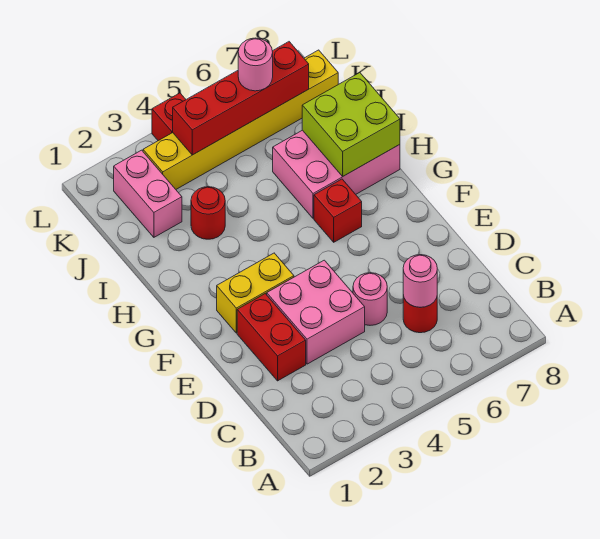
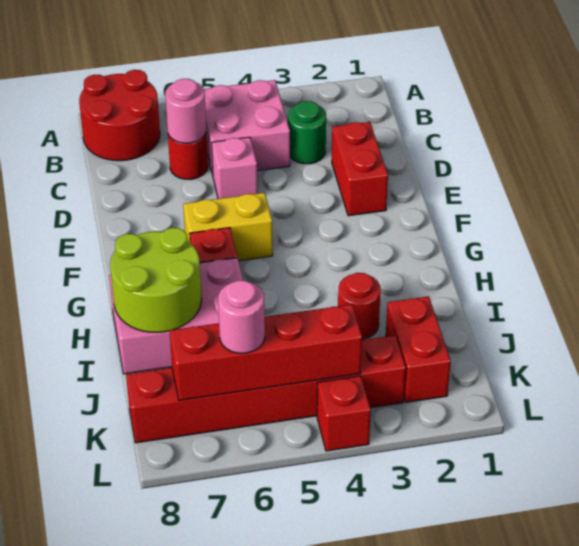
none -> red 2x2 round brick [79,70,160,161]
none -> green 1x1 round brick [288,101,326,164]
pink 2x2 brick [267,260,365,364] -> pink 2x2 brick moved to [204,80,290,175]
pink 1x1 round brick [353,273,387,325] -> pink 1x1 brick [212,137,258,199]
yellow 1x2 brick [217,253,294,333] -> yellow 1x2 brick moved to [183,193,273,261]
lime 2x2 brick [302,73,400,177] -> lime 2x2 round brick [110,228,202,332]
pink 1x2 brick [114,150,182,237] -> red 1x2 brick [386,296,451,402]
yellow 1x6 brick [143,50,338,189] -> red 1x6 brick [126,335,406,443]

